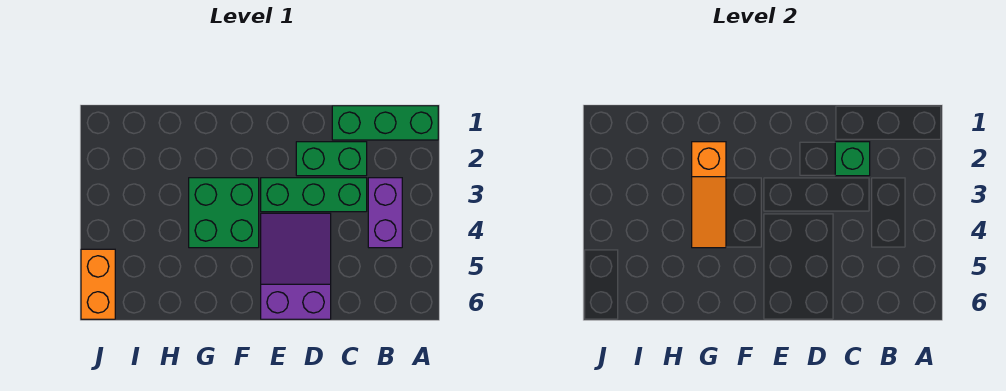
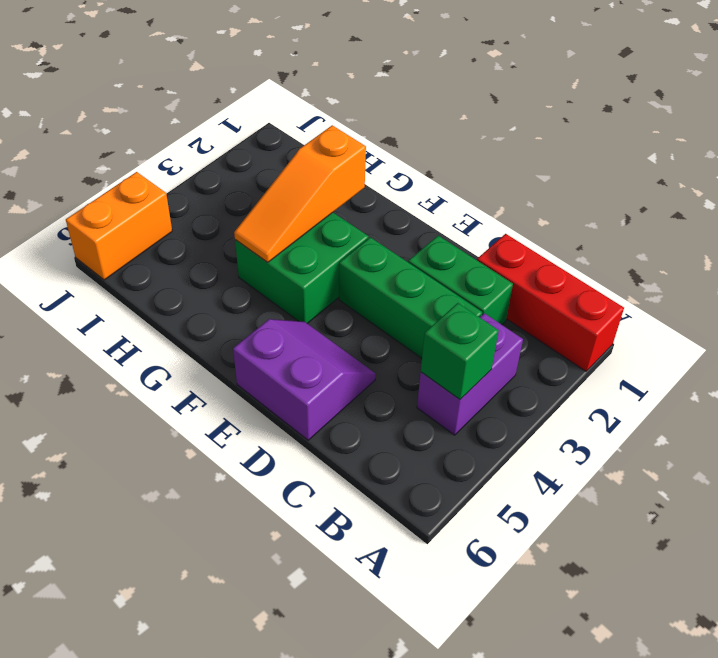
green 1x3 brick [332,106,438,140] -> red 1x3 brick [477,234,624,371]
green 1x1 brick [835,142,870,176] -> green 1x1 brick moved to [421,303,499,399]
purple 2x3 slope [261,213,331,319] -> purple 2x2 slope [233,319,376,440]

